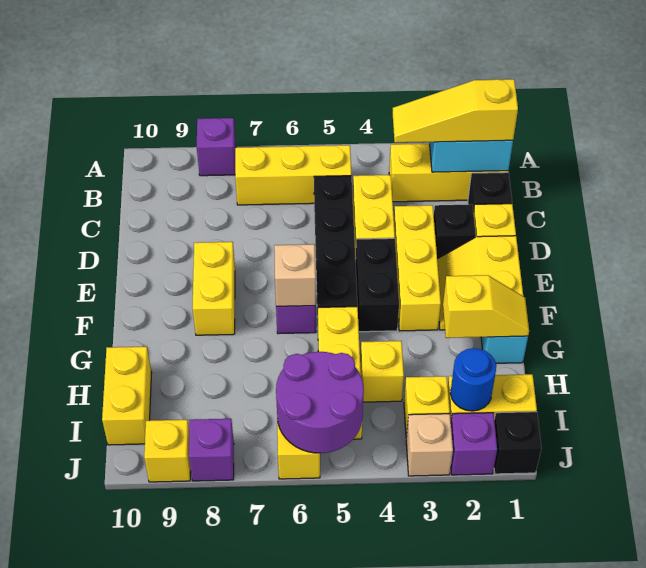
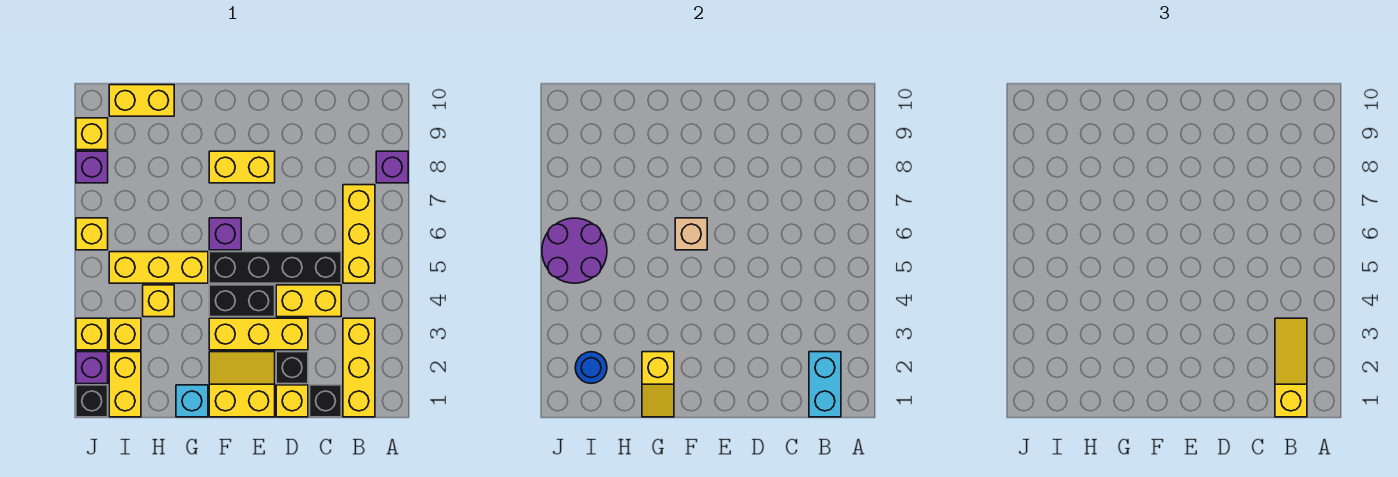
tan 1x1 brick [406,414,453,476] -> yellow 1x1 brick [76,318,108,350]

